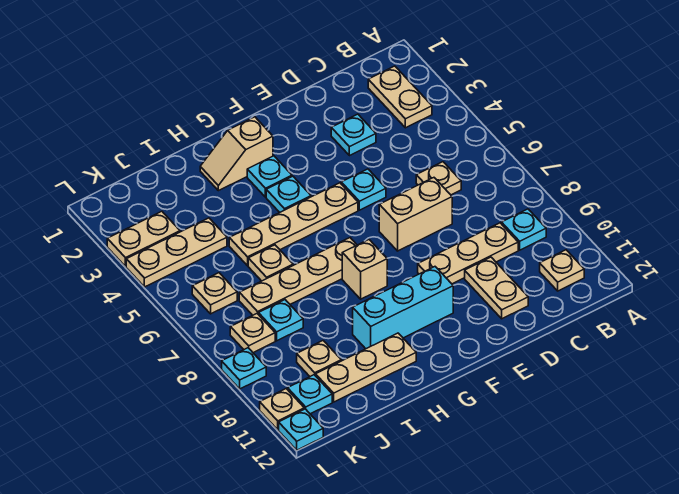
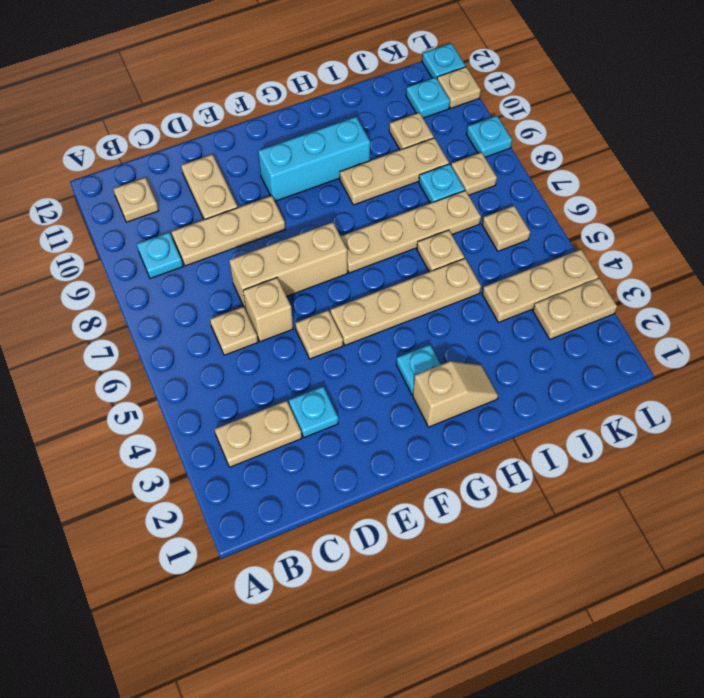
tan 1x2 plate [368,66,432,128] -> tan 1x2 plate turned to [214,401,302,467]
tan 1x2 brick [379,178,452,251] -> tan 1x3 brick [229,222,348,310]
cyan 1x1 plate [341,169,386,210] -> tan 1x1 plate [295,310,343,359]
cyan 1x1 plate [266,176,311,212] -> none
tan 1x1 brick [342,240,387,299] -> tan 1x1 brick moved to [243,278,293,342]
tan 1x3 plate [316,333,416,402] -> tan 1x3 plate moved to [340,138,449,205]

